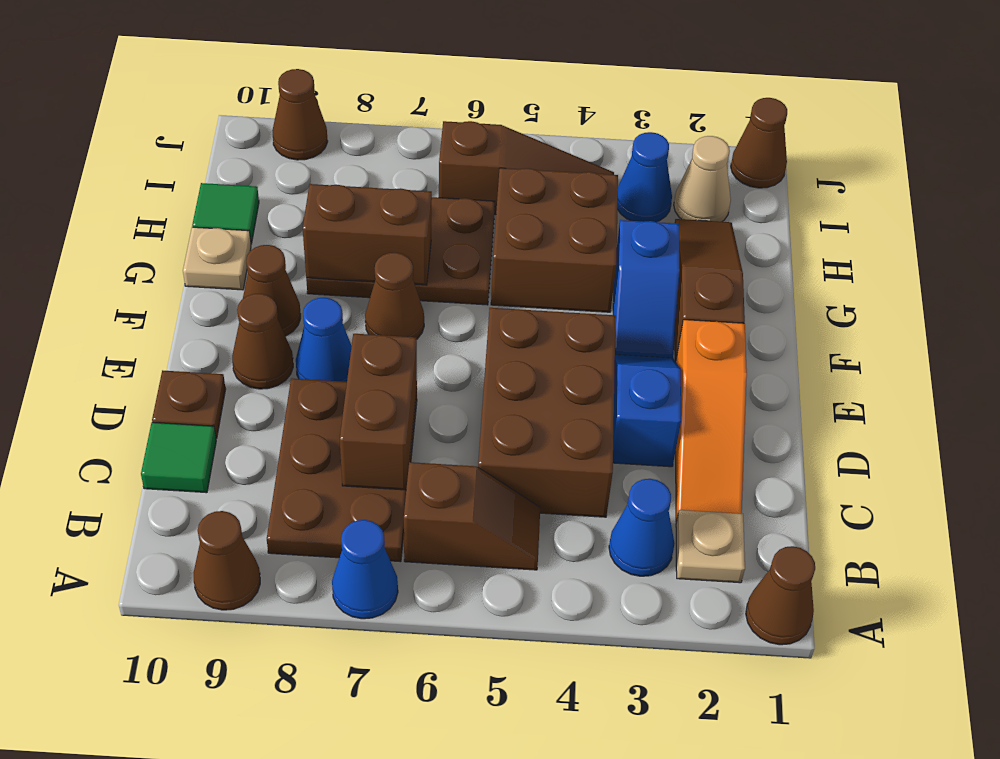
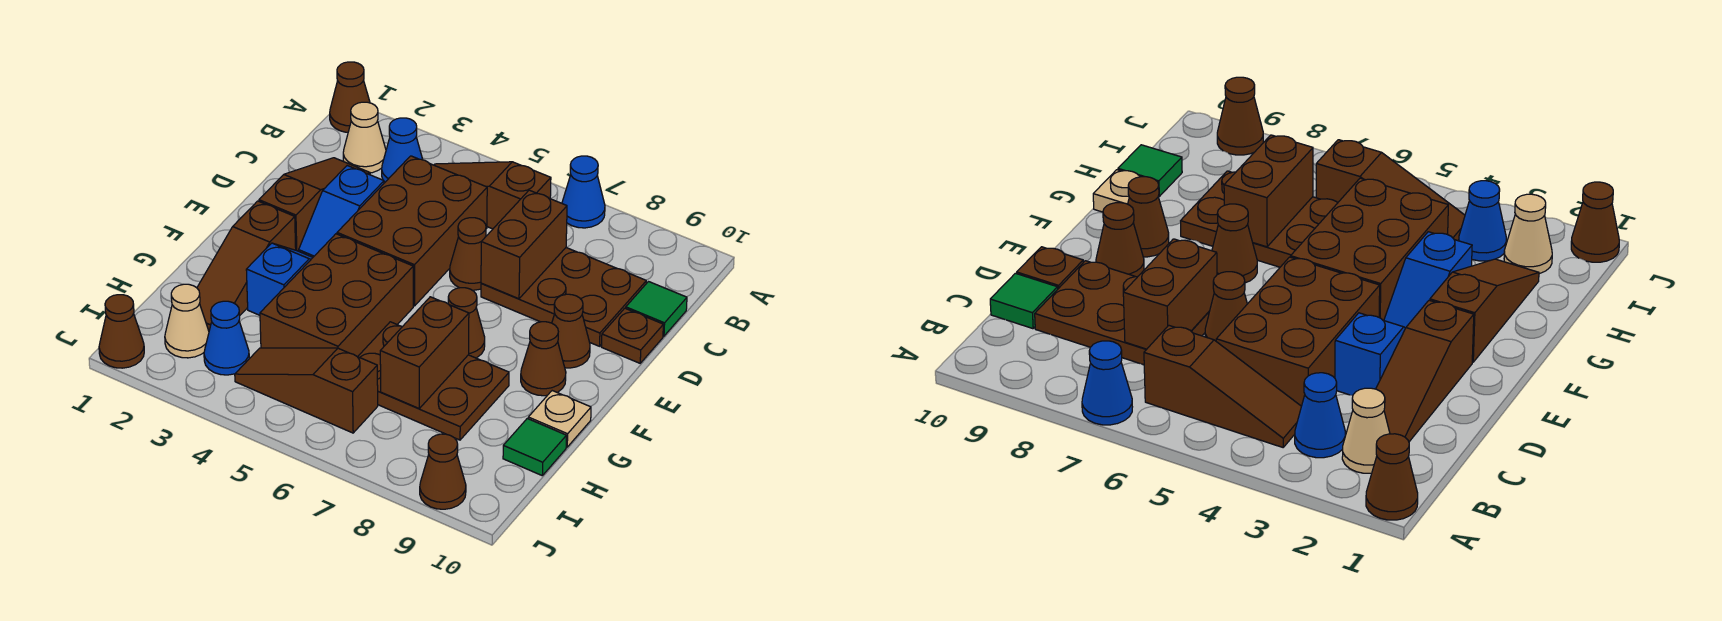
brown 1x1 cone [194,511,260,610] -> brown 1x1 cone moved to [450,218,486,290]
tan 1x1 plate [676,510,745,583] -> tan 1x1 cone [343,102,386,173]
brown 1x2 slope [404,462,540,570] -> brown 1x3 slope [434,162,551,229]
brown 2x3 plate [267,378,417,562] -> brown 2x3 plate turned to [481,248,646,346]
orange 1x3 slope [676,320,747,522] -> brown 1x3 slope [259,158,370,251]
blue 1x1 cone [296,298,352,382] -> none
brown 2x2 brick [491,168,618,312] -> brown 2x3 brick [260,234,413,357]
brown 1x2 brick [303,184,432,285] -> brown 1x2 brick turned to [380,297,469,409]

